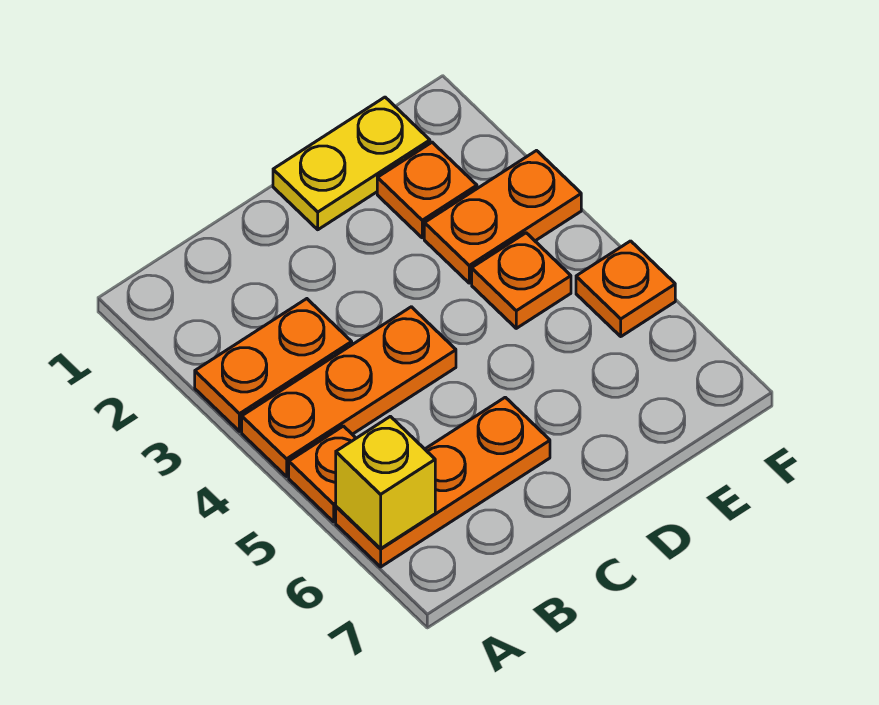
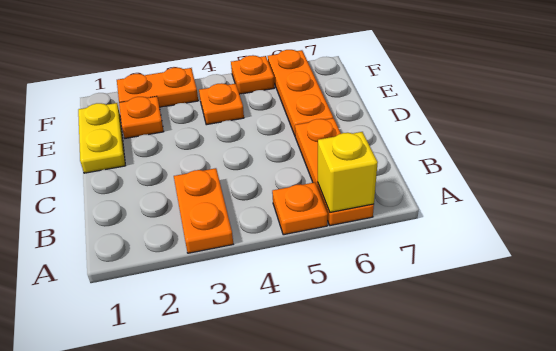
orange 1x3 plate [242,307,456,476] -> orange 1x3 plate moved to [268,50,333,135]
orange 1x2 plate [424,151,581,283] -> orange 1x2 plate turned to [117,68,198,107]

